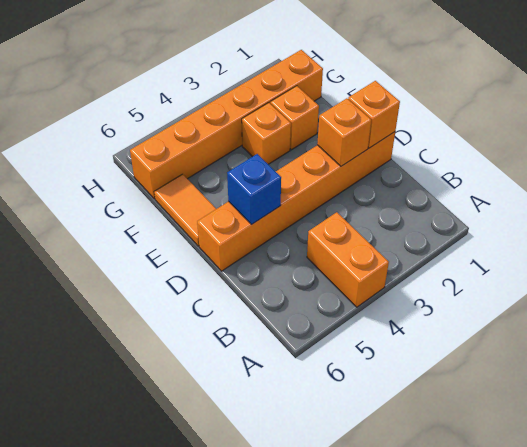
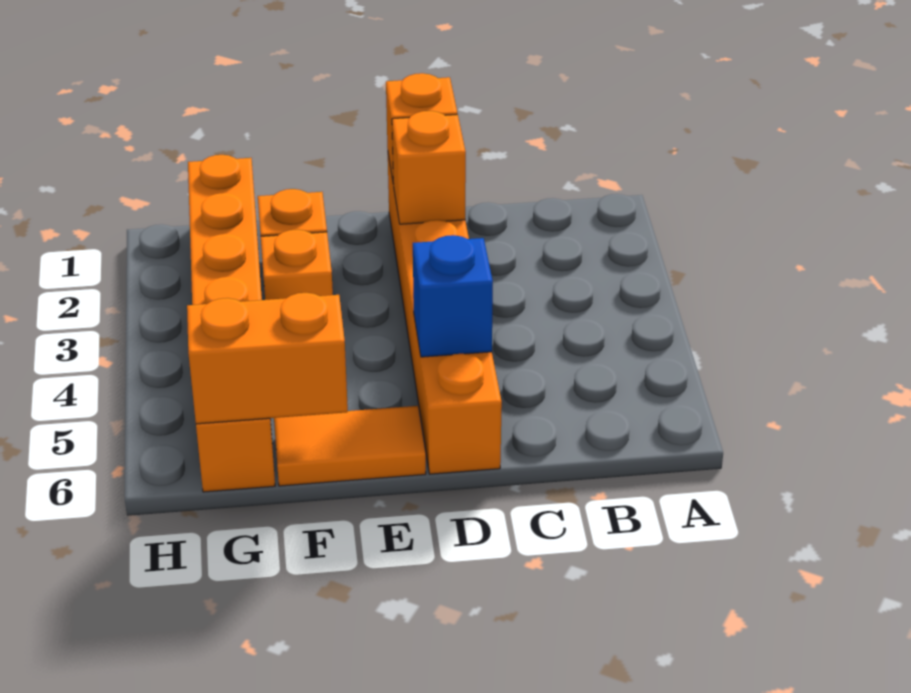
orange 1x2 brick [307,212,389,307] -> orange 1x2 brick moved to [187,293,348,424]

